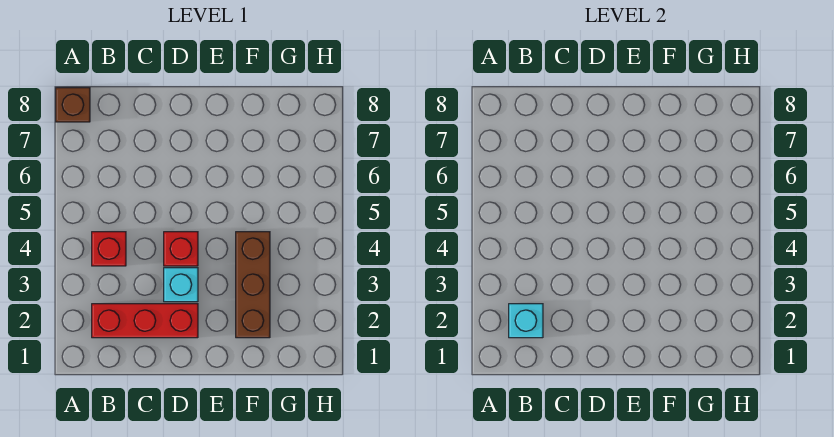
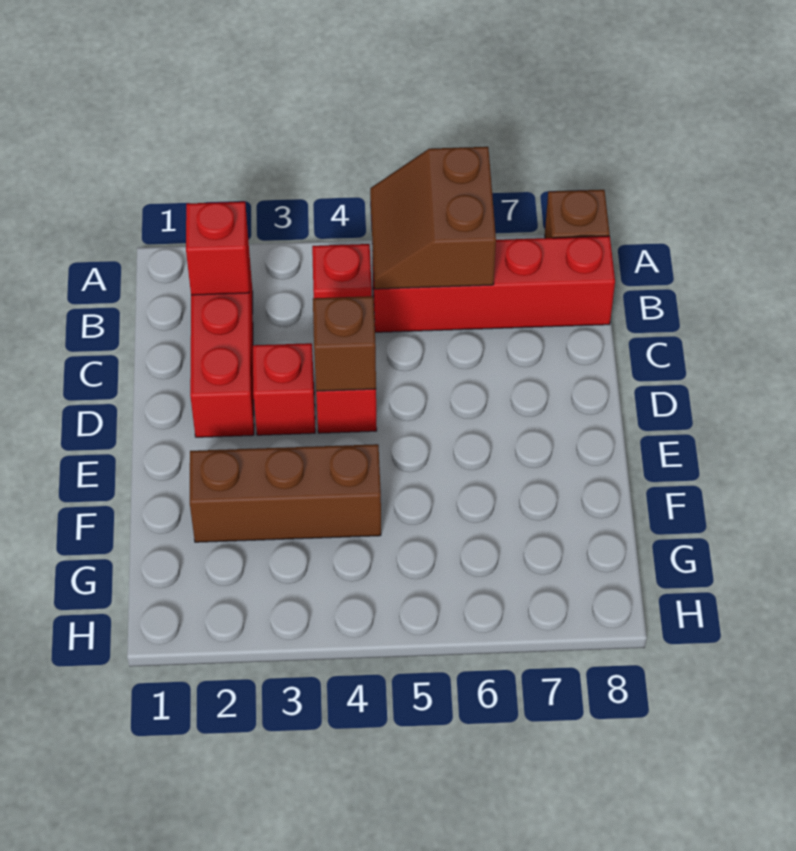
none -> brown 2x2 slope [370,147,496,289]
cyan 1x1 brick [509,304,543,338] -> red 1x1 brick [186,202,249,295]
none -> red 1x4 brick [372,236,615,332]
cyan 1x1 brick [164,268,198,302] -> red 1x1 brick [253,343,315,435]
none -> brown 1x1 brick [313,296,376,391]

